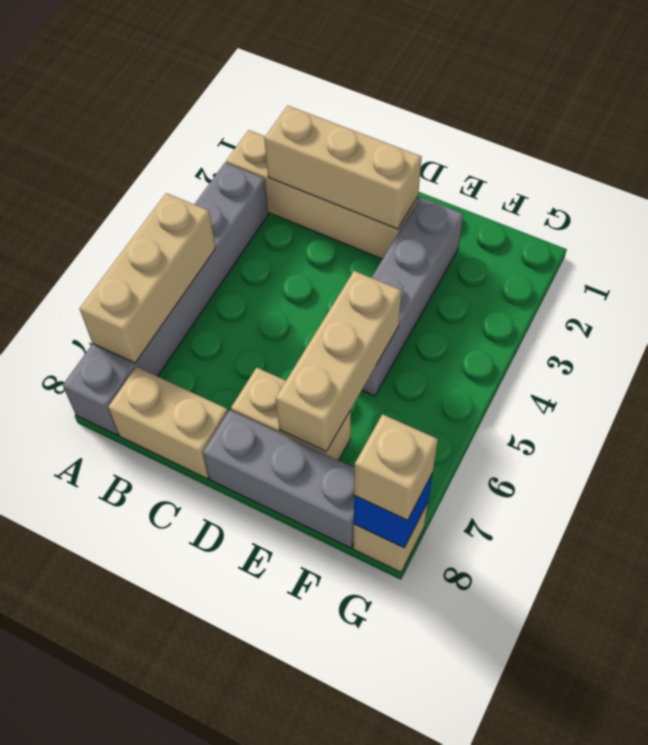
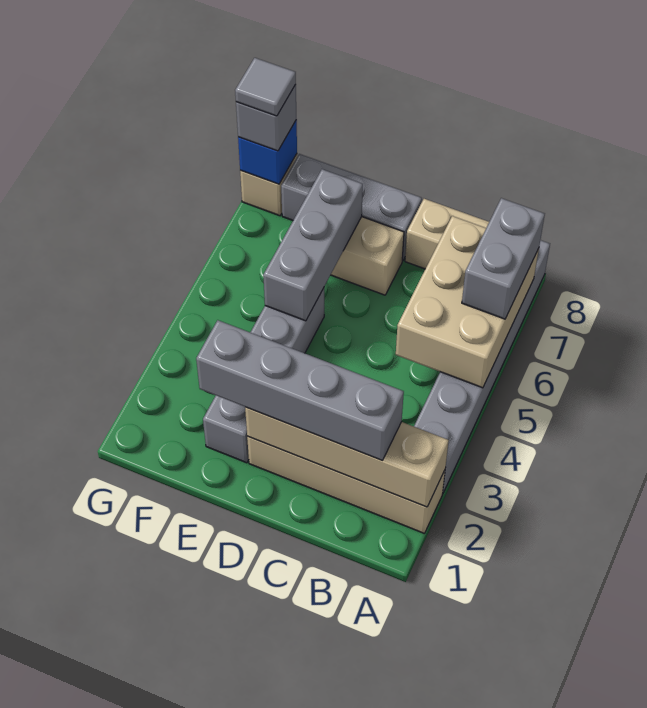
tan 1x3 brick [79,193,216,363] -> tan 2x3 brick [396,216,539,388]
none -> grey 1x2 brick [462,198,545,319]
tan 1x3 brick [264,106,422,229] -> tan 1x4 brick [245,407,449,507]
none -> grey 1x4 brick [196,320,404,460]
tan 1x3 brick [276,271,401,451] -> grey 1x3 brick [263,169,363,321]
tan 1x1 brick [354,414,438,520] -> grey 1x1 brick [236,85,296,151]
none -> grey 1x1 tile [235,58,296,116]

